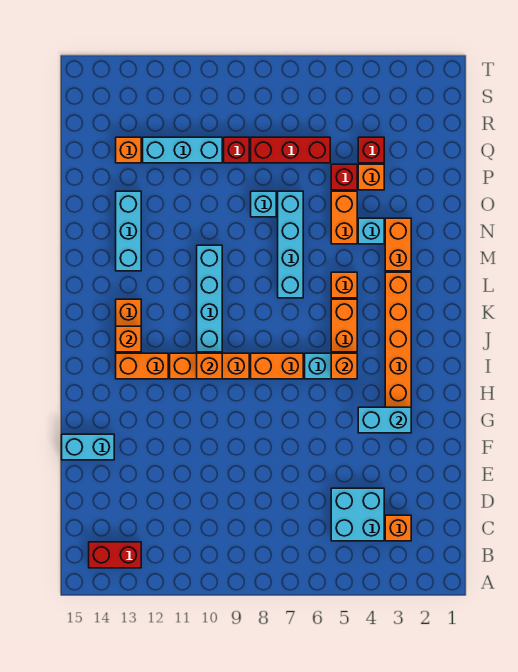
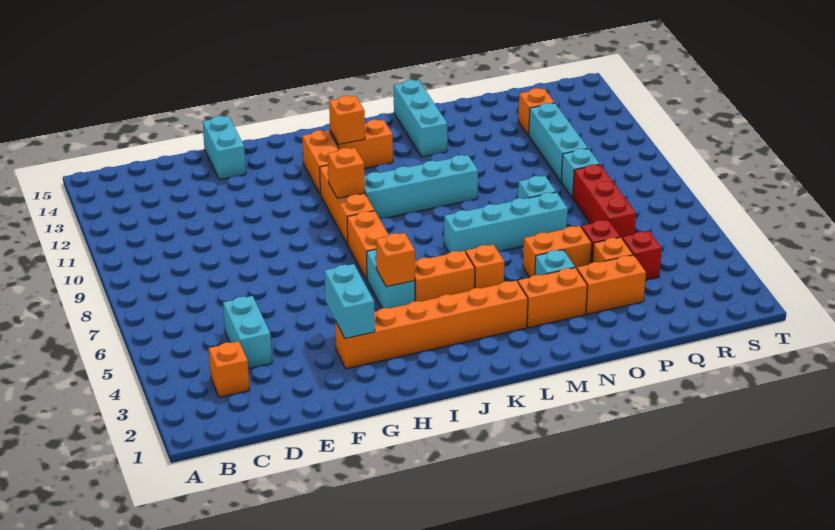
red 1x2 brick [89,542,141,568] -> none
cyan 2x2 brick [331,488,384,541] -> cyan 1x2 brick [223,296,272,369]
cyan 1x3 brick [116,191,141,271] -> cyan 1x3 brick turned to [394,80,447,157]
none -> orange 1x2 brick [577,255,646,314]
red 1x1 brick [224,137,249,163] -> cyan 1x1 brick [561,149,600,198]

